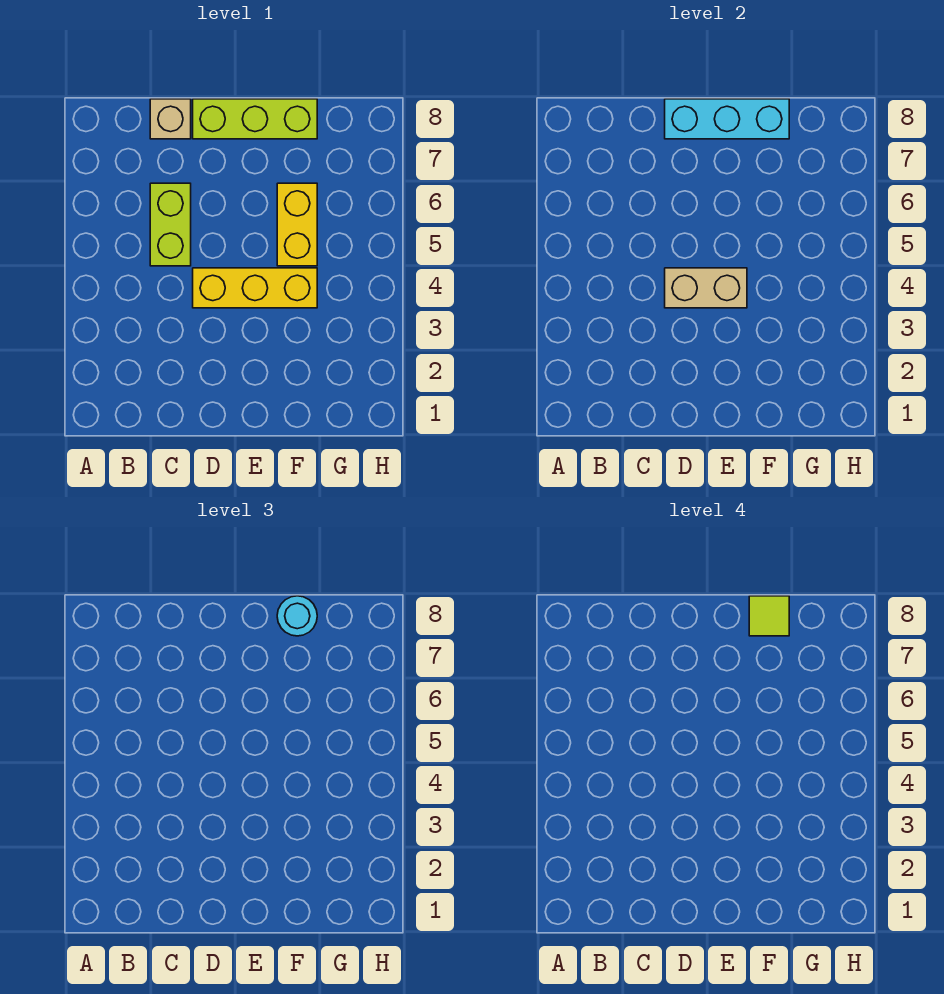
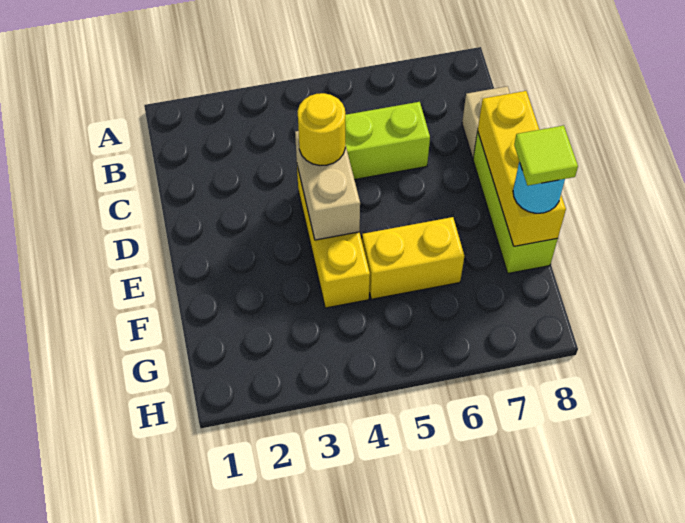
none -> yellow 1x1 round brick [298,93,345,165]
cyan 1x3 brick [665,99,789,139] -> yellow 1x3 brick [478,91,566,246]

